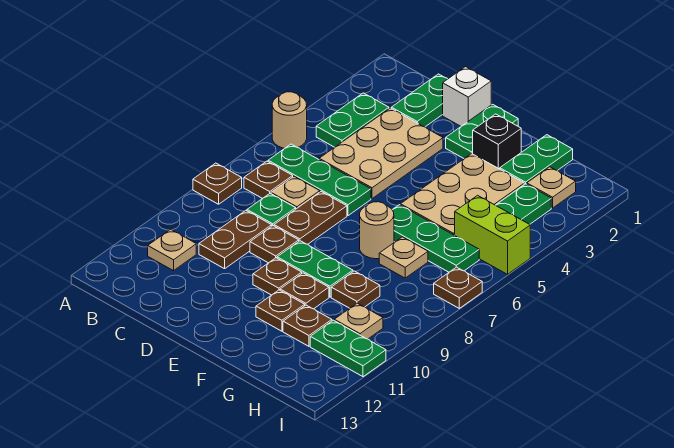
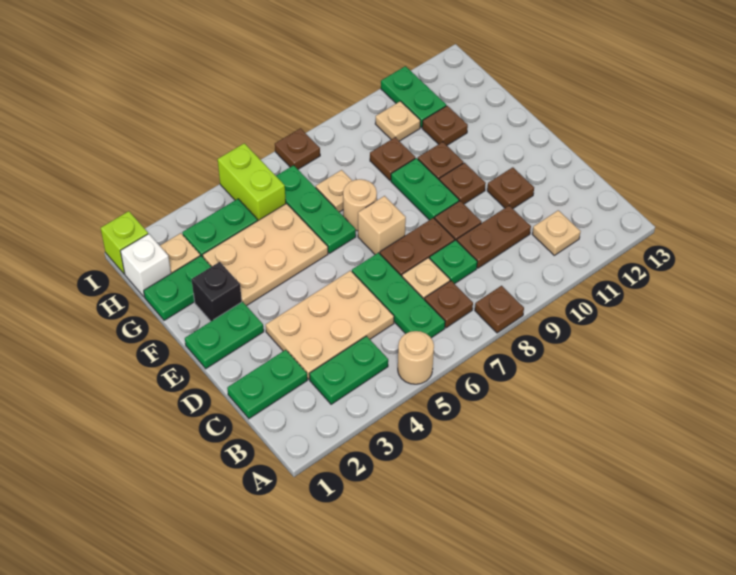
white 1x1 brick [443,67,491,126] -> white 1x1 brick moved to [120,234,171,297]
none -> tan 1x1 brick [358,196,406,254]
brown 1x1 plate [256,290,305,331] -> brown 1x1 plate moved to [487,167,534,209]
none -> lime 1x1 brick [101,211,148,274]

